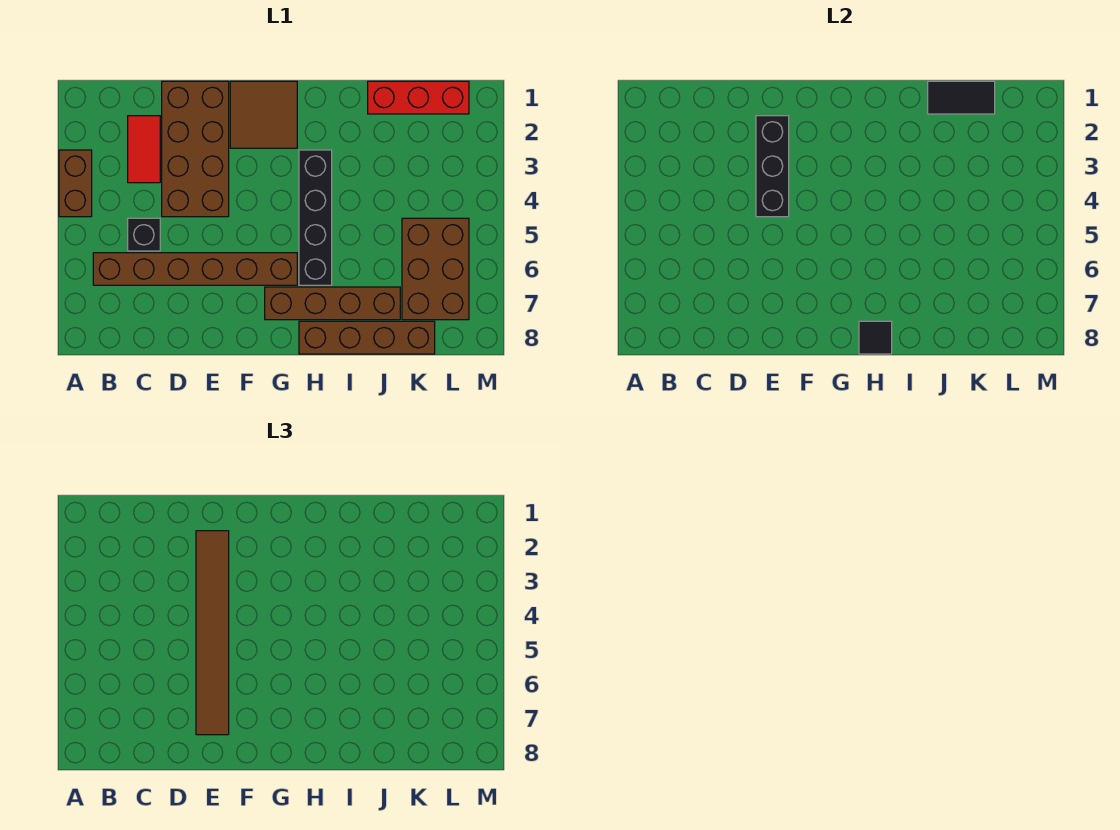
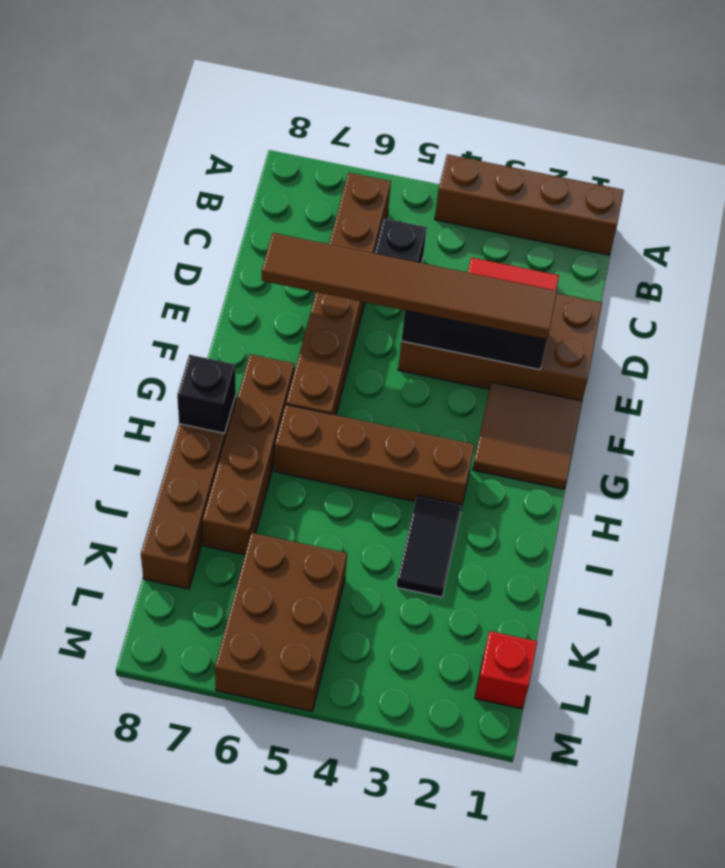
brown 1x2 brick [59,150,92,217] -> brown 1x4 brick [435,154,624,255]
black 1x4 brick [299,150,332,285] -> brown 1x4 brick [274,405,475,505]
black 1x1 tile [859,321,892,354] -> black 1x1 brick [177,355,236,433]
red 1x3 brick [368,81,469,114] -> red 1x1 brick [475,631,537,709]
black 1x2 tile [928,81,995,114] -> black 1x2 tile moved to [396,495,462,597]
brown 2x3 brick [402,218,469,320] -> brown 2x3 brick turned to [215,533,347,712]

